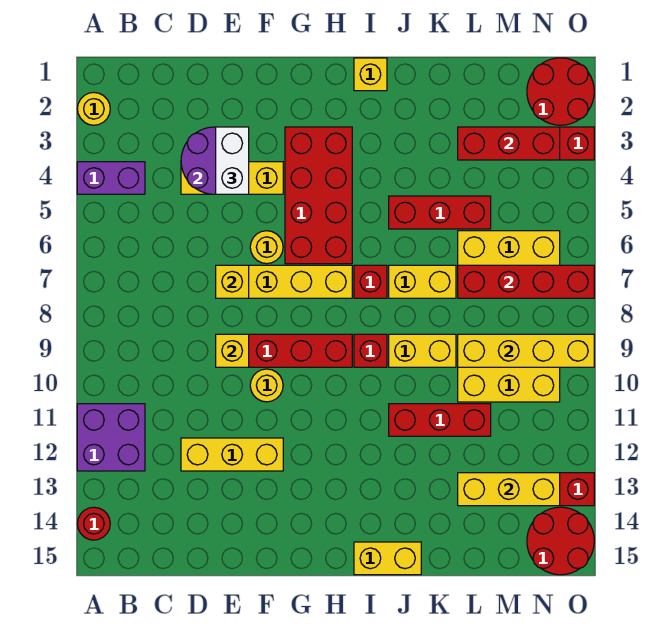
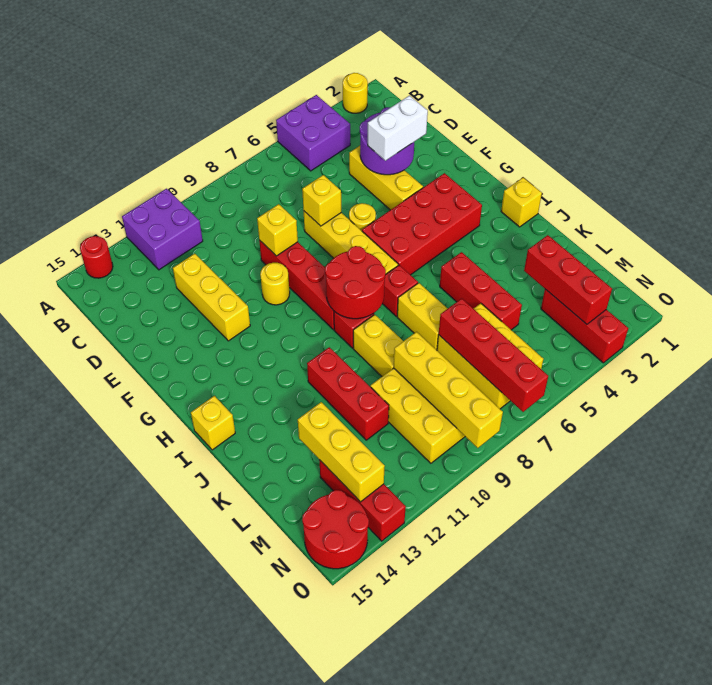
purple 1x2 brick [77,162,145,194] -> purple 2x2 brick [276,95,350,171]
yellow 1x2 brick [354,542,421,575] -> yellow 1x1 brick [191,396,235,450]
red 2x2 round brick [527,58,594,125] -> red 2x2 round brick moved to [325,246,386,319]

